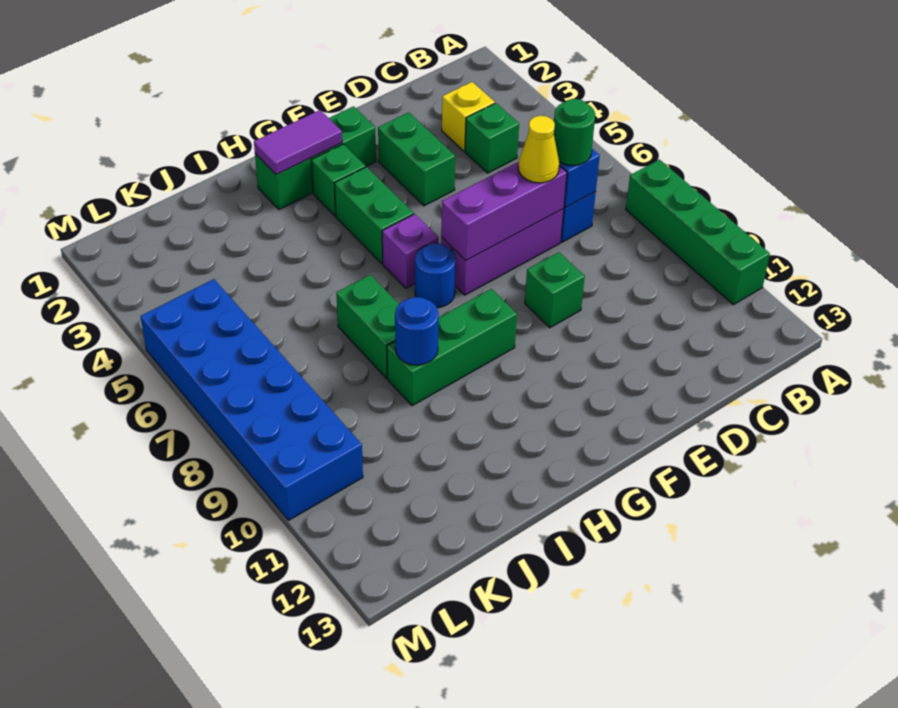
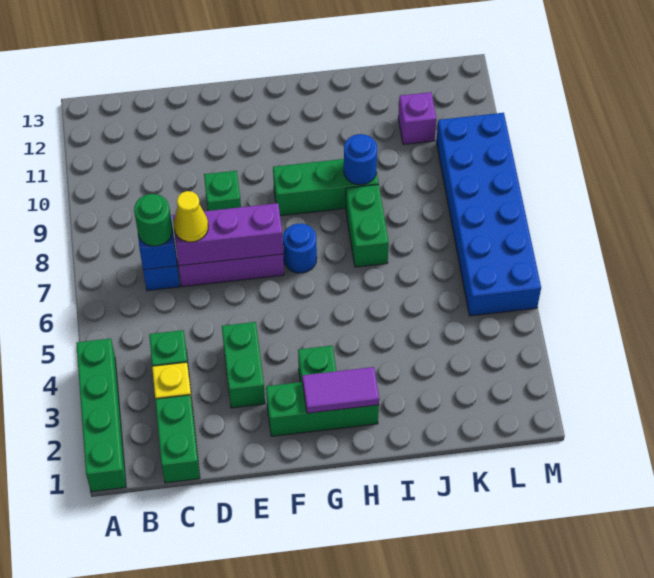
green 1x4 brick [626,160,770,305] -> green 1x4 brick moved to [76,338,126,492]
green 1x2 brick [334,167,414,263] -> green 1x2 brick moved to [155,395,200,483]
purple 1x1 brick [382,214,438,288] -> purple 1x1 brick moved to [398,92,436,145]

